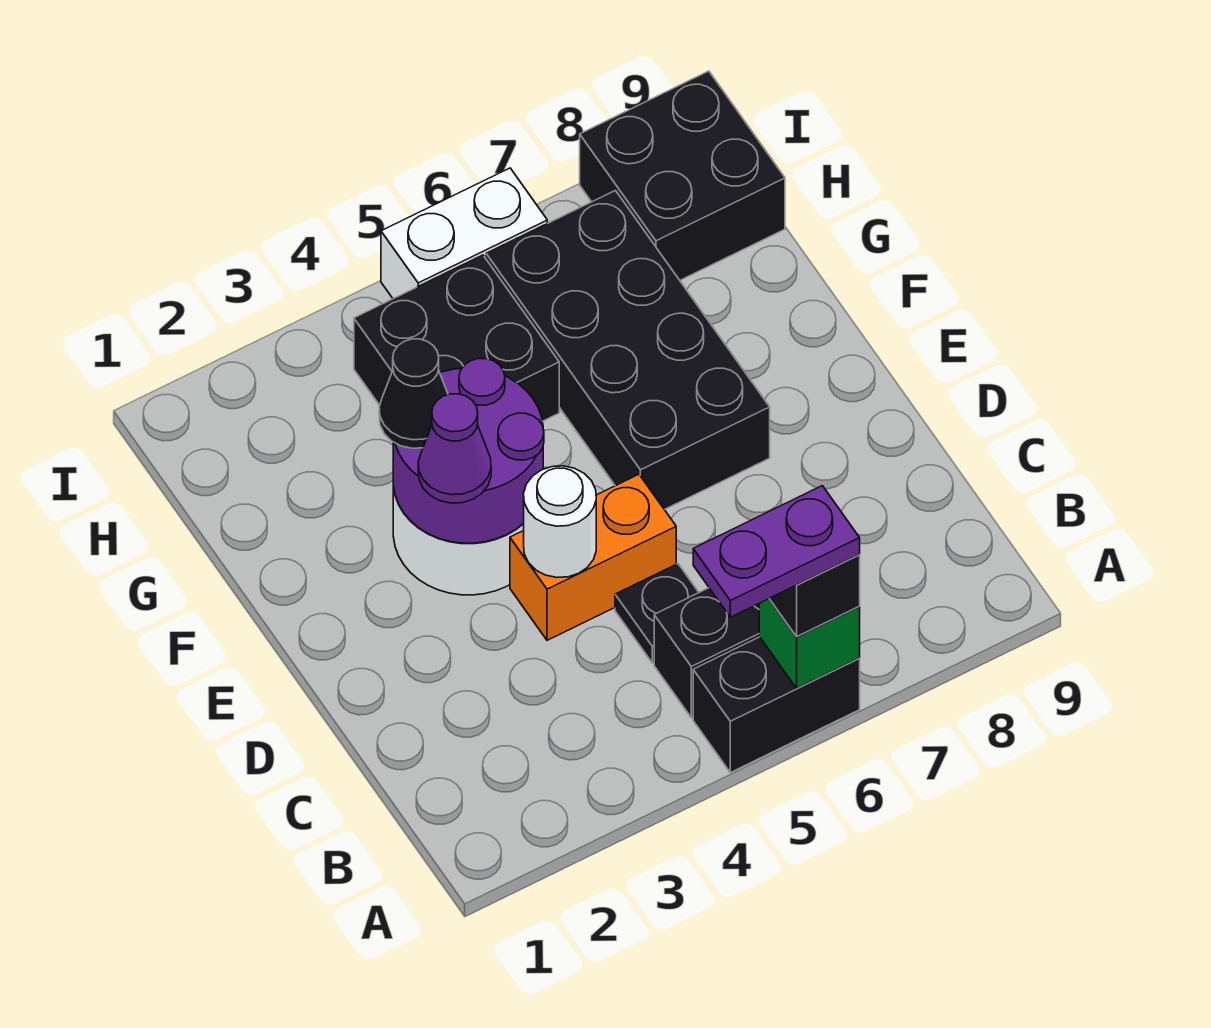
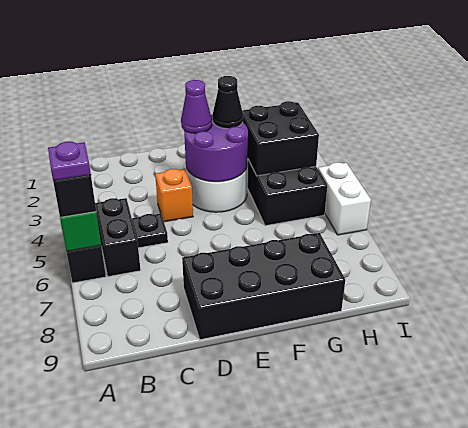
purple 1x2 plate [693,486,860,617] -> purple 1x1 plate [48,142,91,181]
orange 1x2 brick [510,474,676,640] -> orange 1x1 brick [155,169,193,222]
white 1x1 round brick [523,466,596,578] -> none
black 2x4 brick [486,191,770,510] -> black 2x4 brick moved to [182,233,345,340]
black 2x2 brick [580,71,785,280] -> black 2x2 brick moved to [242,101,319,176]

